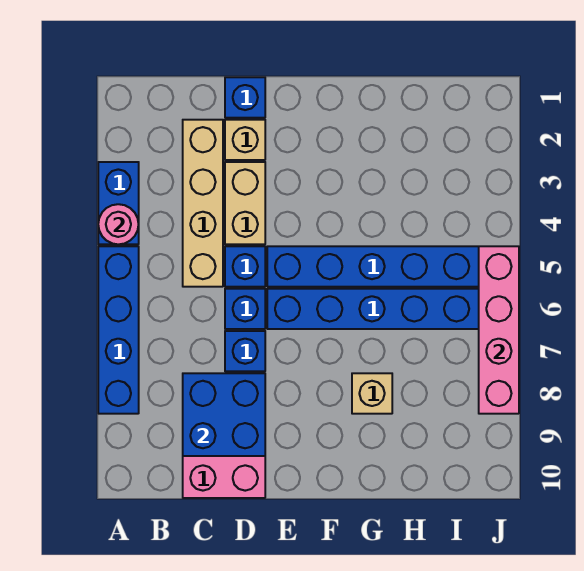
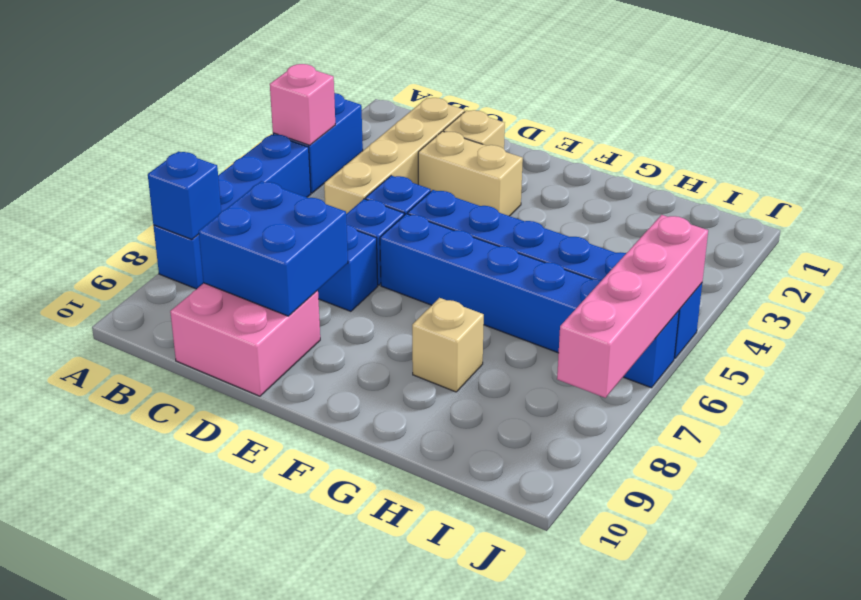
pink 1x1 round brick [98,204,138,244] -> pink 1x1 brick [270,64,335,145]
blue 1x1 brick [225,77,265,118] -> blue 1x1 brick moved to [148,151,221,239]
tan 1x2 brick [225,162,265,244] -> tan 1x2 brick turned to [418,131,523,216]

